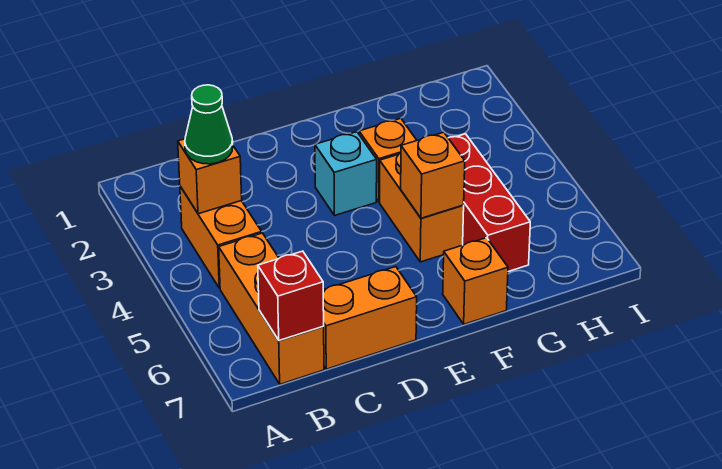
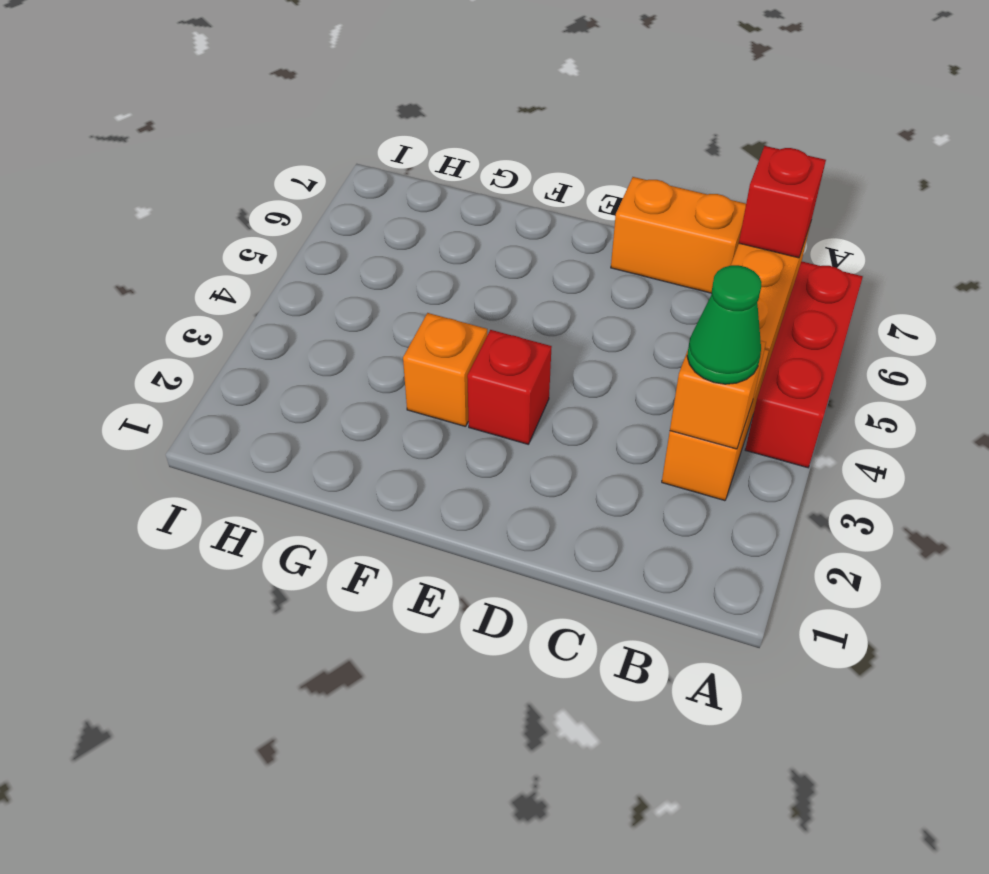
cyan 1x1 brick [315,132,377,216] -> red 1x1 brick [467,330,552,444]
orange 1x2 brick [380,153,464,262] -> none
orange 1x1 brick [401,132,465,218] -> none
orange 1x1 brick [443,238,508,324] -> none
red 1x3 brick [449,134,530,272] -> red 1x3 brick moved to [745,261,863,468]

